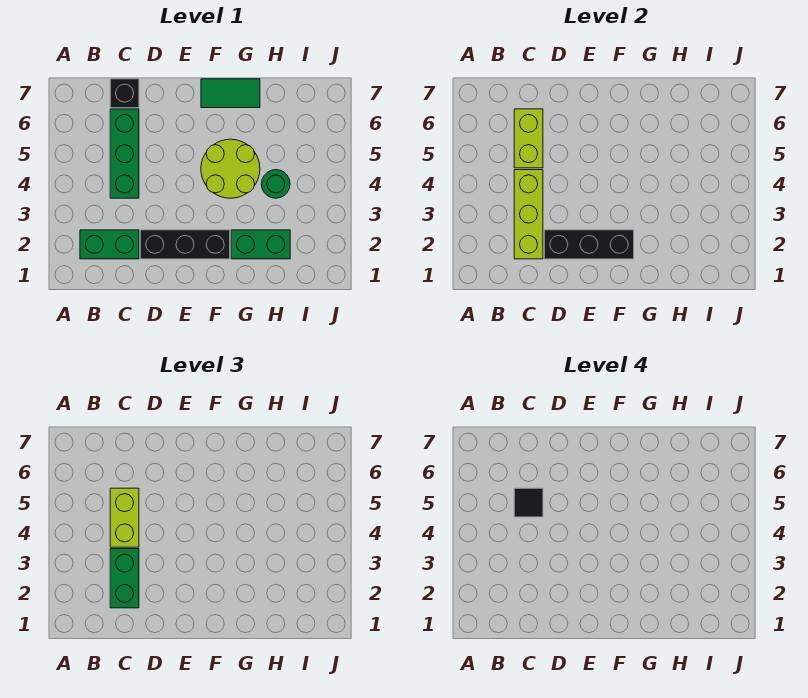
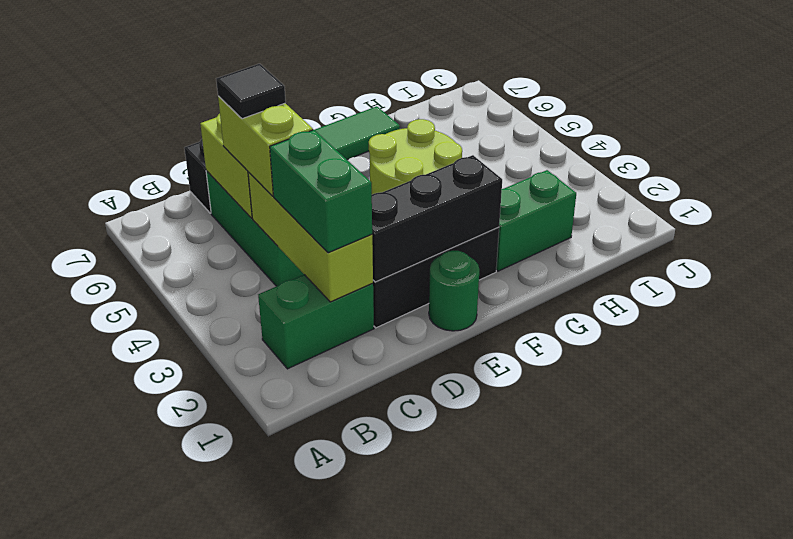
green 1x1 round brick [261,170,290,198] -> green 1x1 round brick moved to [429,251,479,331]

